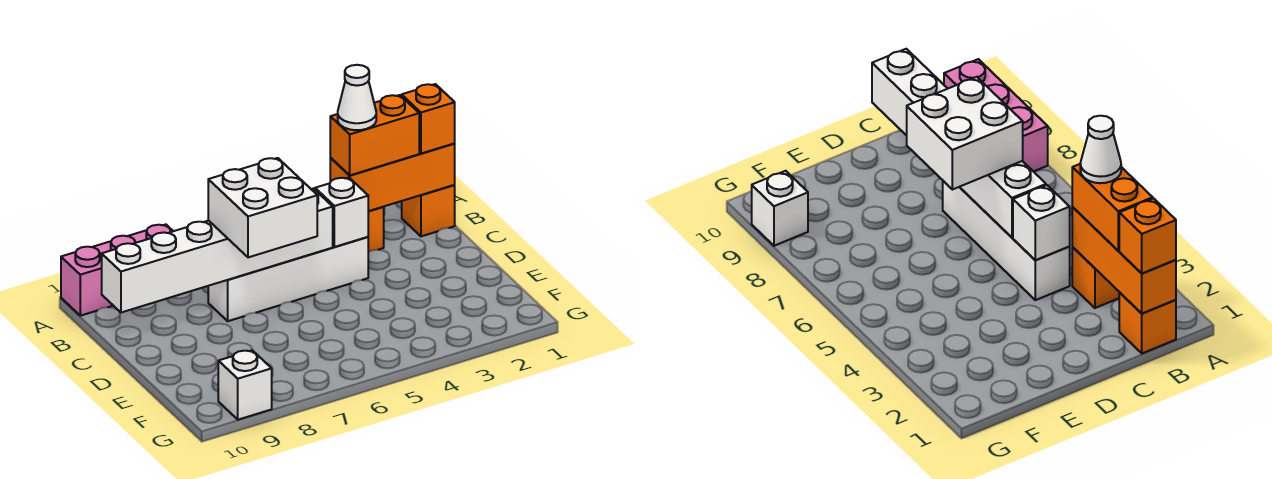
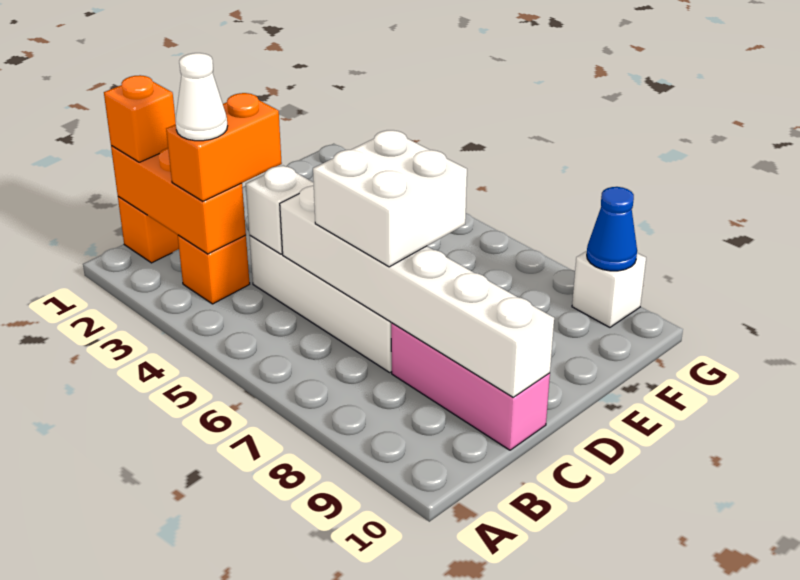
pink 1x3 brick [61,224,173,316] -> pink 1x3 brick moved to [391,323,550,450]
orange 1x2 brick [330,95,419,175] -> orange 1x2 brick turned to [166,93,282,201]
none -> blue 1x1 cone [587,187,637,271]

